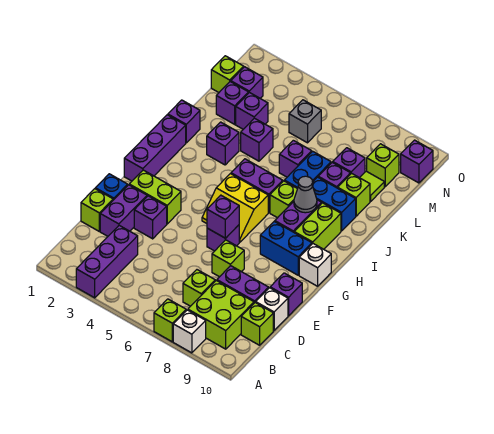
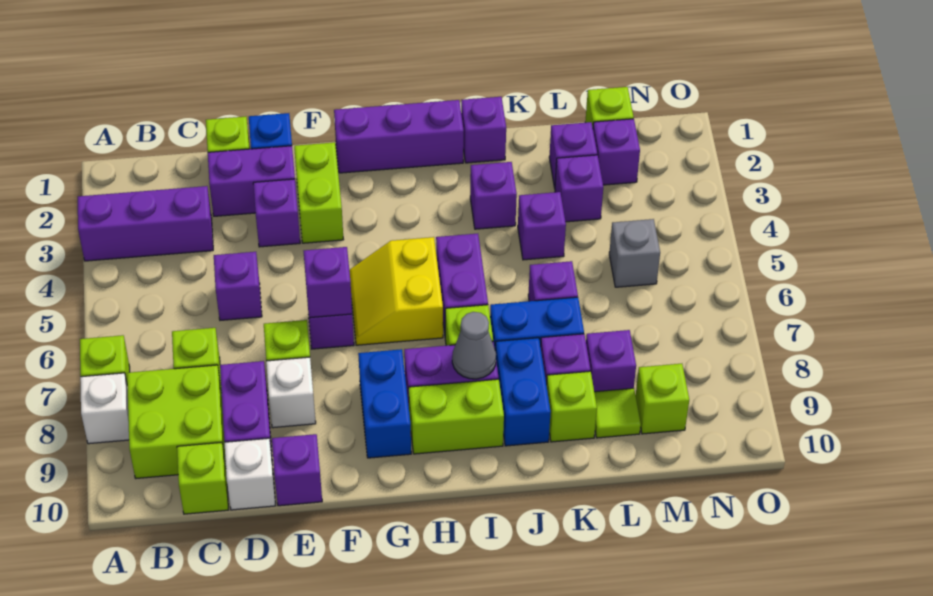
white 1x1 brick [299,244,331,286] -> white 1x1 brick moved to [266,357,316,428]
purple 1x1 brick [401,140,433,183] -> purple 1x1 brick moved to [214,252,262,320]

